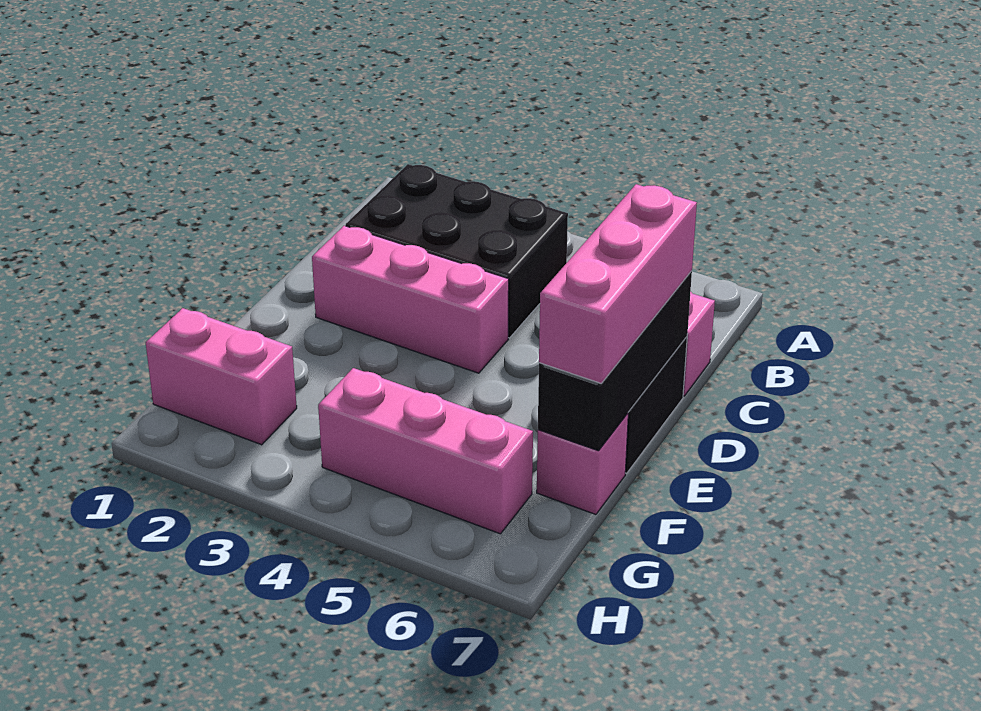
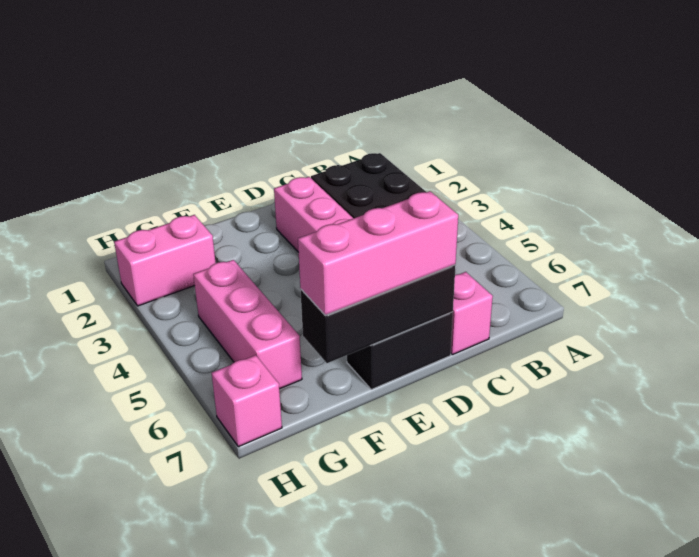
pink 1x1 brick [537,413,628,514] -> pink 1x1 brick moved to [212,355,282,447]
pink 1x2 brick [146,308,297,445] -> pink 1x2 brick turned to [114,215,215,306]

